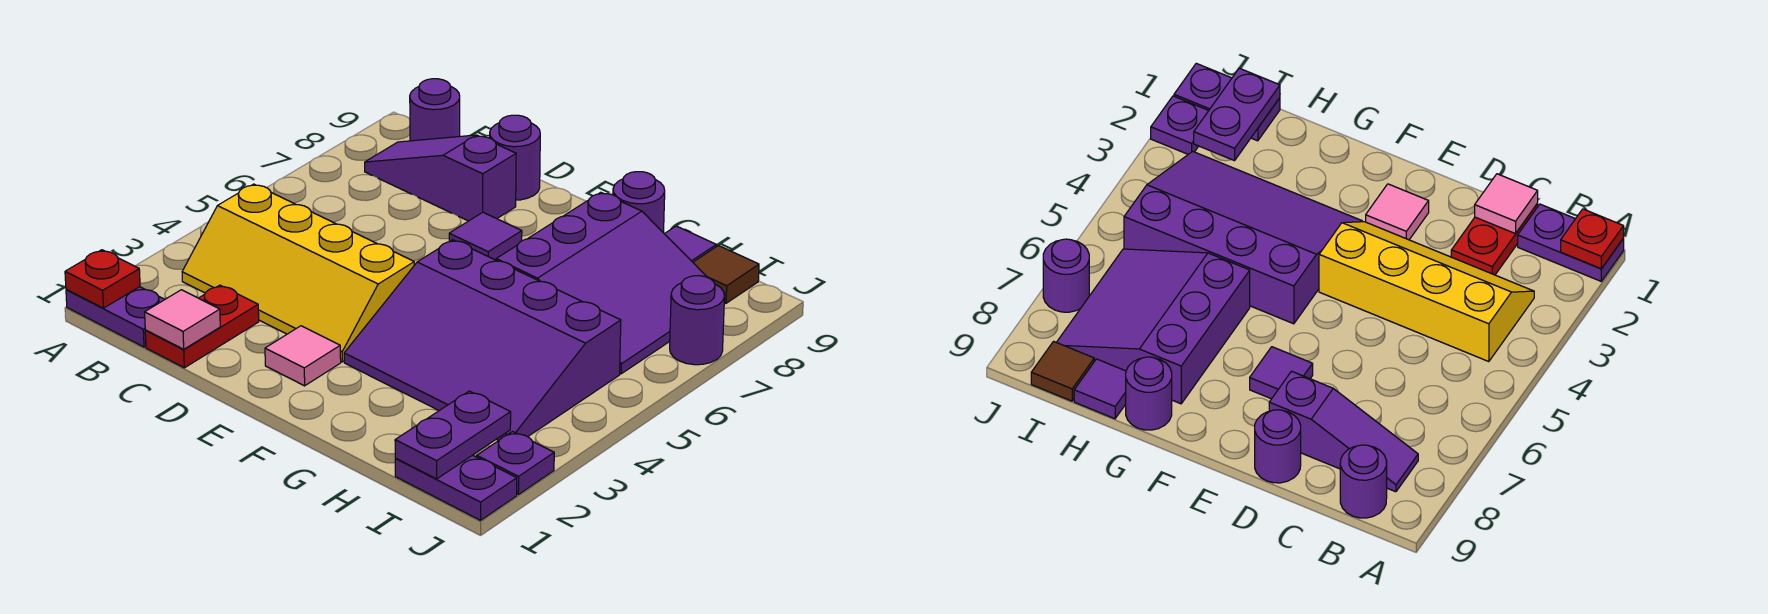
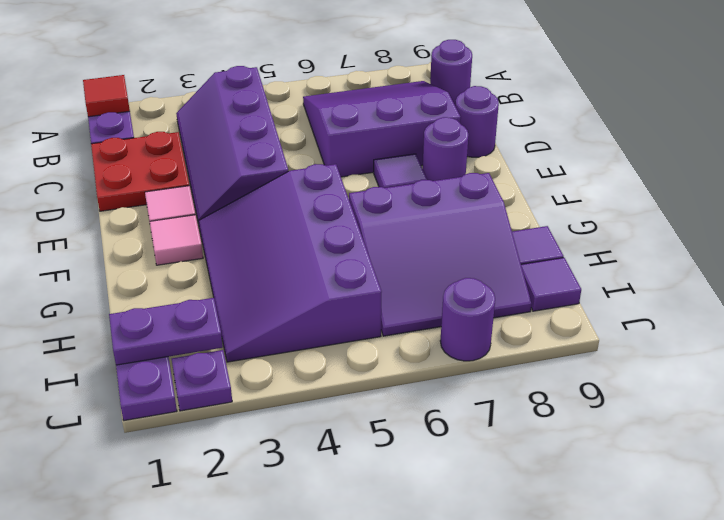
red 1x1 plate [65,250,140,308] -> red 1x1 tile [83,75,130,117]
yellow 2x4 slope [182,184,414,362] -> purple 2x4 slope [176,66,288,223]
purple 1x3 slope [365,135,516,221] -> purple 3x3 slope [303,81,461,177]
red 1x2 plate [145,285,259,368] -> red 2x2 plate [91,132,189,211]
pink 1x1 tile [145,290,220,349] -> pink 1x1 tile moved to [150,215,203,265]
purple 1x1 round brick [613,172,665,233] -> purple 1x1 round brick moved to [423,117,469,181]
brown 1x1 tile [693,246,759,303] -> purple 1x1 tile [521,258,581,311]

